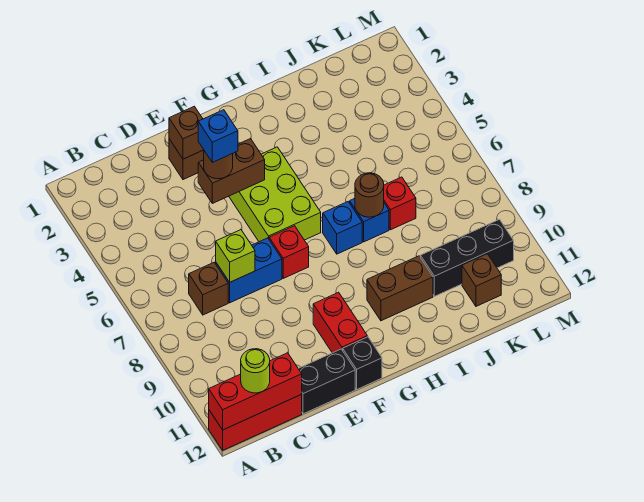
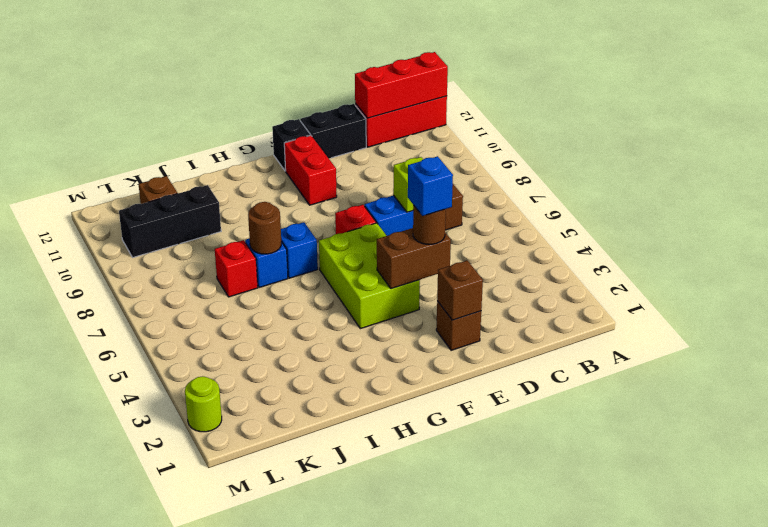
lime 1x1 round brick [241,349,270,393] -> lime 1x1 round brick moved to [185,376,222,432]
brown 1x2 brick [367,256,433,321] -> none

